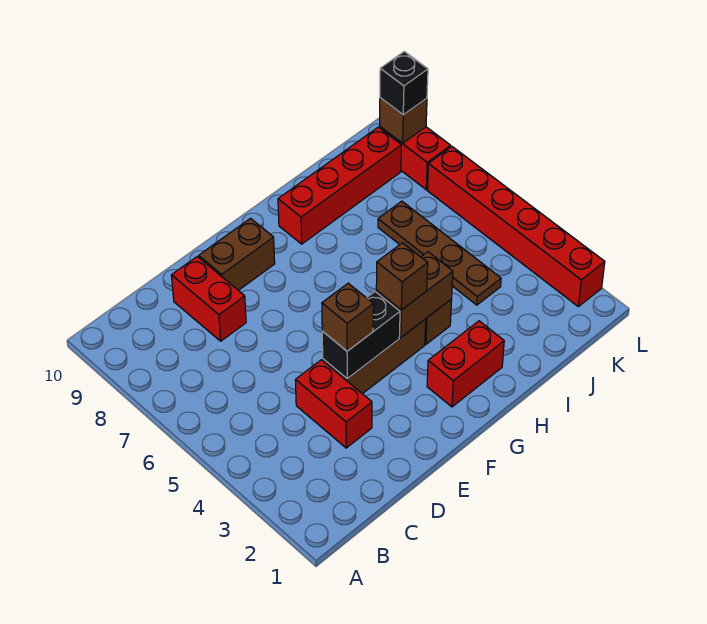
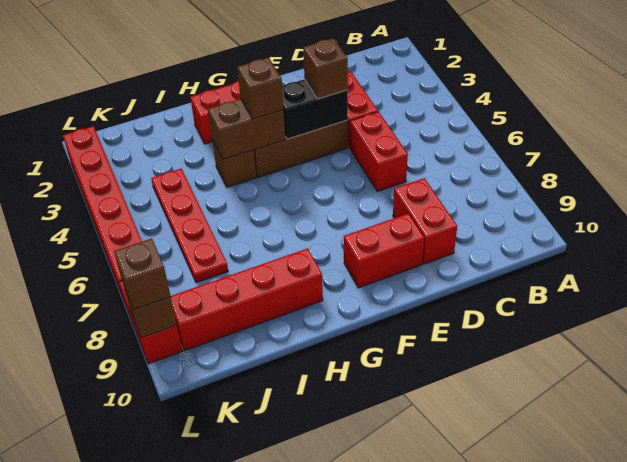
none -> red 1x2 brick [349,112,408,192]
brown 1x2 brick [199,218,275,290] -> red 1x2 brick [344,213,424,288]
brown 1x4 plate [378,201,501,305] -> red 1x4 plate [151,168,228,283]
black 1x1 brick [380,52,428,115] -> brown 1x1 brick [114,239,171,310]

